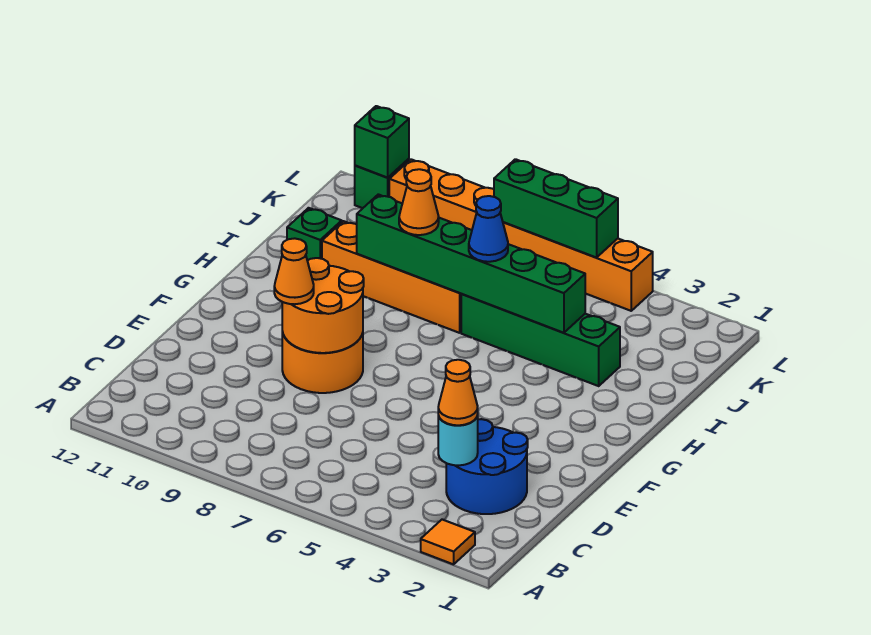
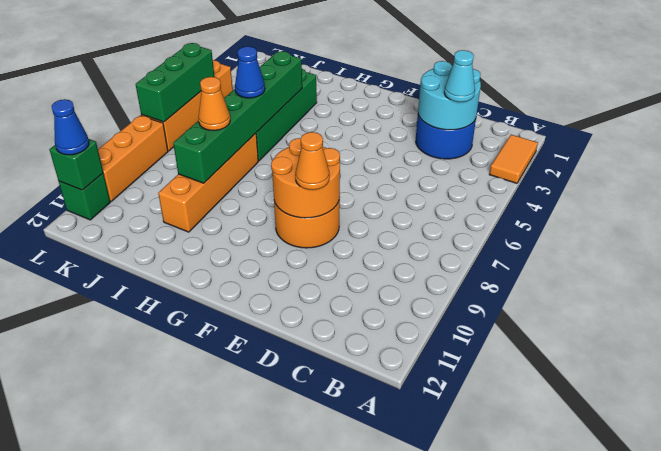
orange 1x1 tile [421,520,475,564] -> orange 1x2 tile [489,135,538,183]
cyan 1x1 round brick [438,415,478,465] -> cyan 2x2 round brick [418,61,481,130]
orange 1x1 cone [438,360,478,425] -> cyan 1x1 cone [444,50,475,102]
green 1x1 brick [287,208,342,261] -> none
none -> blue 1x1 cone [52,99,89,155]

